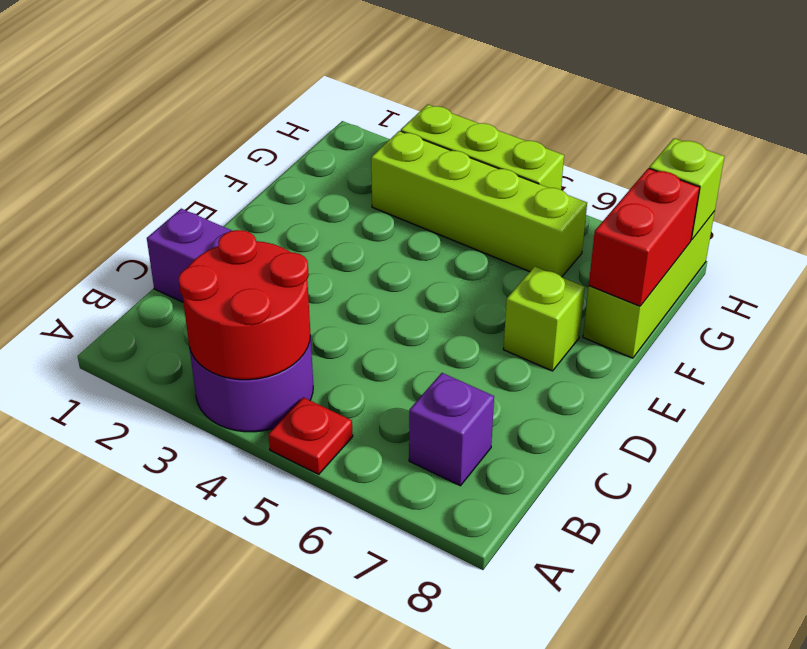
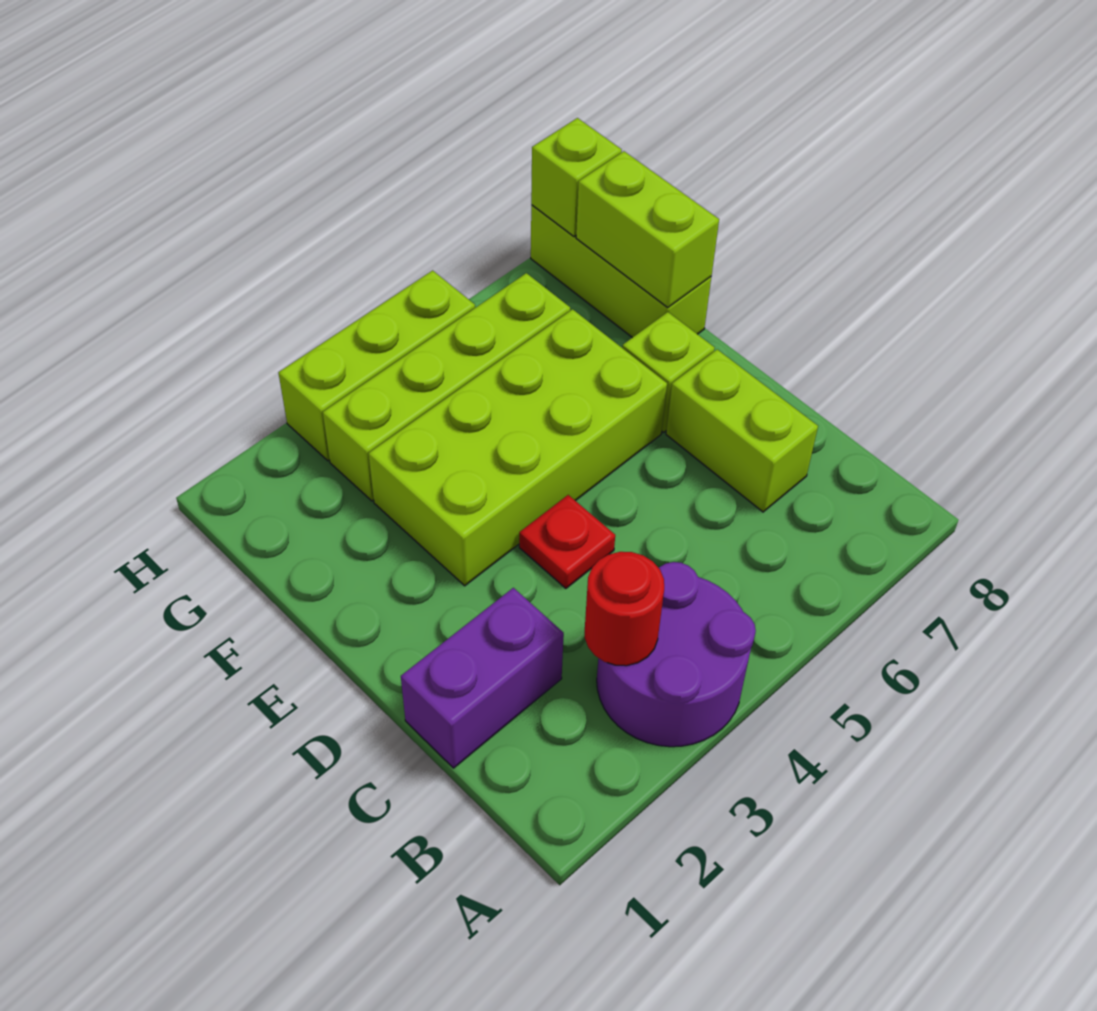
red 2x2 round brick [179,230,310,380] -> red 1x1 round brick [585,552,664,666]
red 1x1 plate [268,397,353,474] -> red 1x1 plate moved to [519,495,615,588]
purple 1x1 brick [409,373,494,486] -> none
none -> lime 1x2 brick [666,349,818,512]
none -> lime 2x4 brick [368,309,667,586]
red 1x2 brick [589,168,700,306] -> lime 1x2 brick [576,151,719,308]

